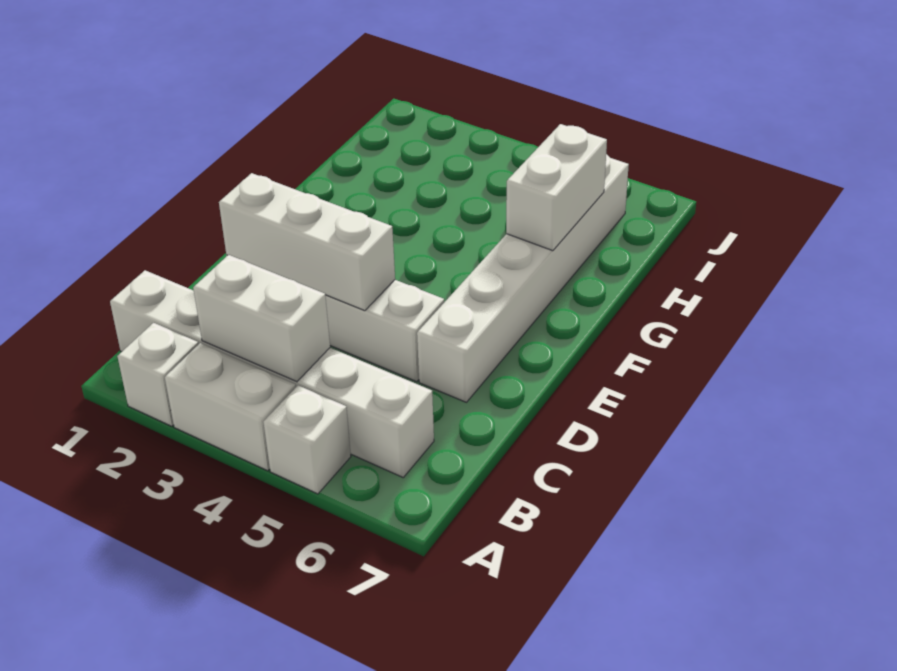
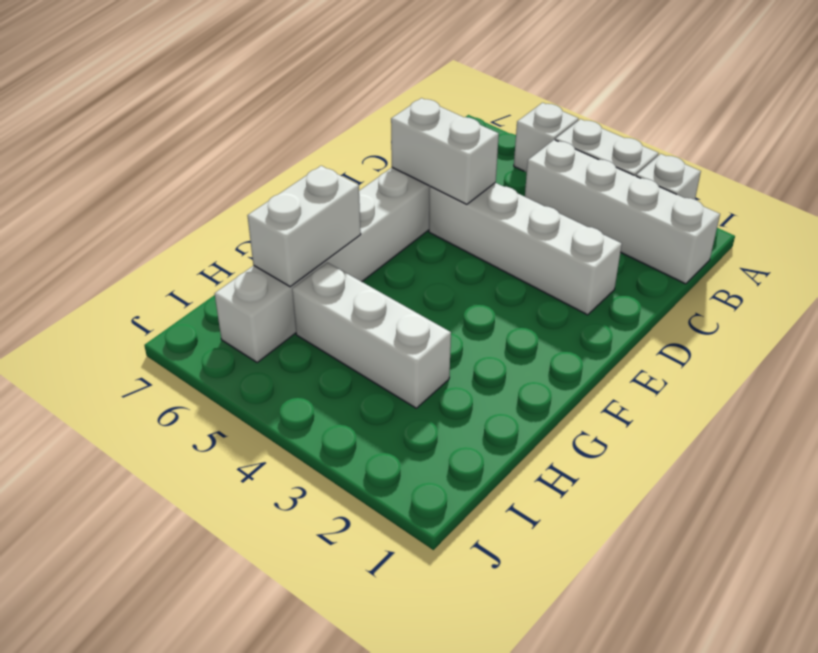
white 1x6 brick [110,270,434,477] -> white 1x4 brick [525,140,720,284]
white 1x2 brick [193,255,330,382] -> white 1x2 brick moved to [391,98,499,204]
white 1x3 brick [219,173,395,311] -> white 1x3 brick moved to [292,262,451,408]

